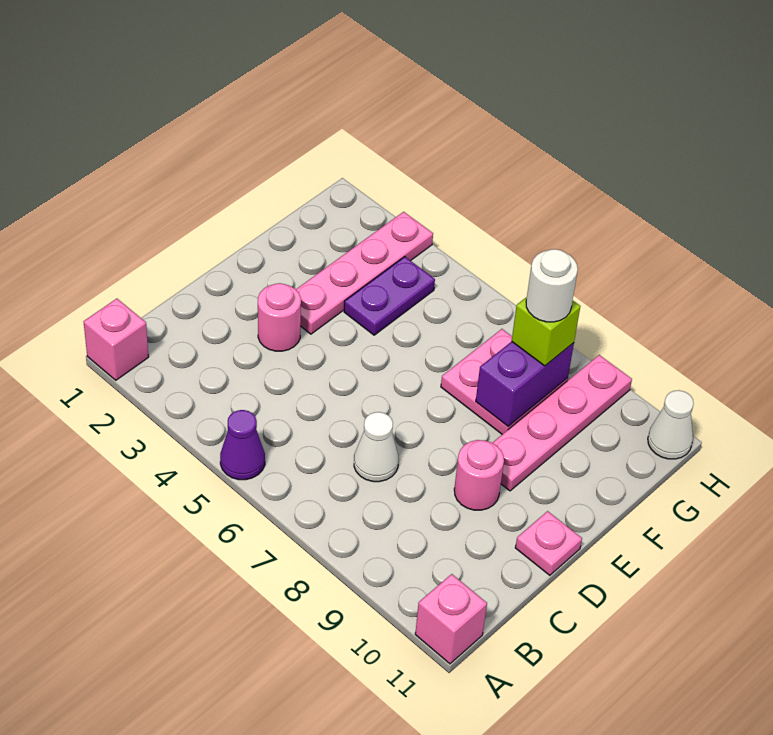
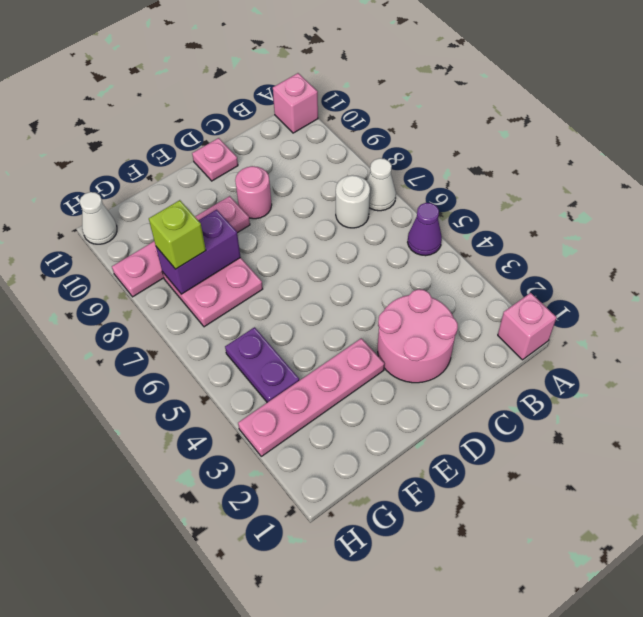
white 1x1 cone [354,412,399,482] -> white 1x1 cone moved to [367,158,396,211]
pink 1x1 round brick [258,283,301,351] -> pink 2x2 round brick [378,289,458,383]
purple 1x2 plate [344,257,435,335] -> purple 1x2 plate turned to [225,327,299,402]
white 1x1 round brick [526,249,578,322] -> white 1x1 round brick moved to [336,175,370,228]

